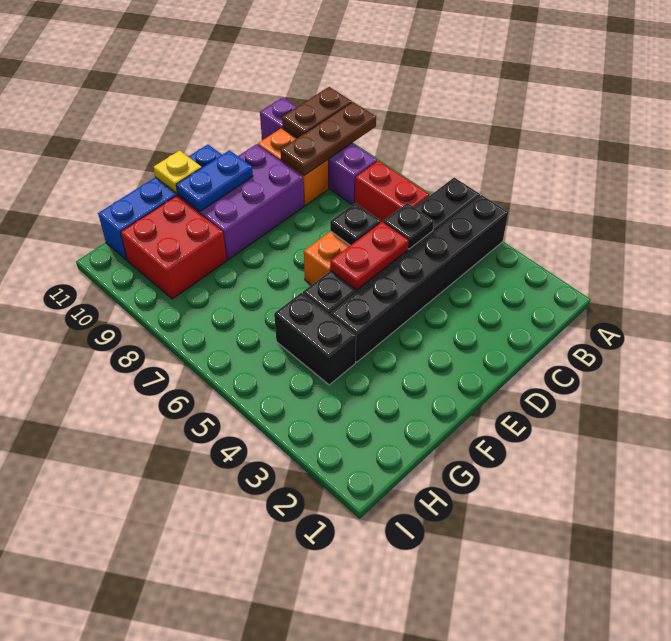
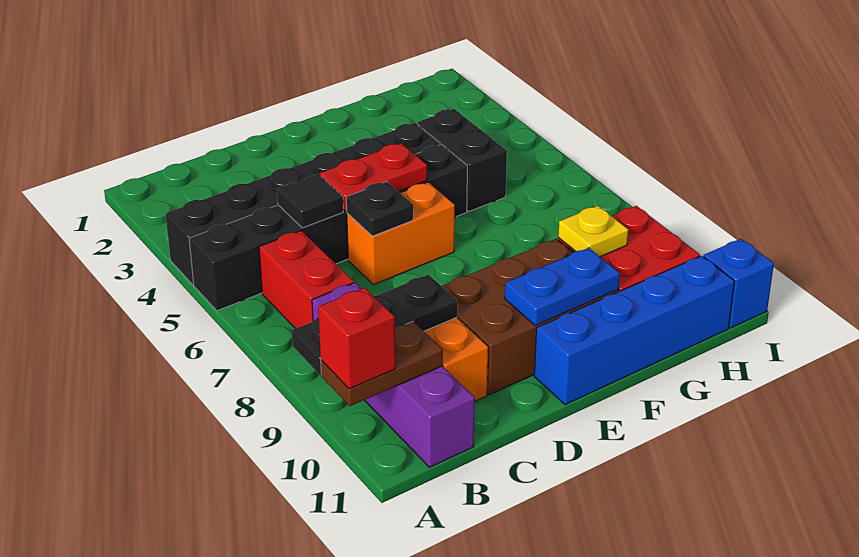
brown 1x3 plate [281,102,376,175] -> black 1x3 plate [292,275,457,375]
none -> red 1x1 brick [318,288,395,389]
black 1x1 plate [383,203,434,249] -> black 1x1 tile [277,174,343,228]
purple 2x3 brick [178,144,304,260] -> brown 2x3 brick [442,239,619,395]
yellow 1x1 plate [153,150,202,193] -> yellow 1x1 plate moved to [558,206,628,257]
none -> blue 1x1 brick [703,239,774,328]

